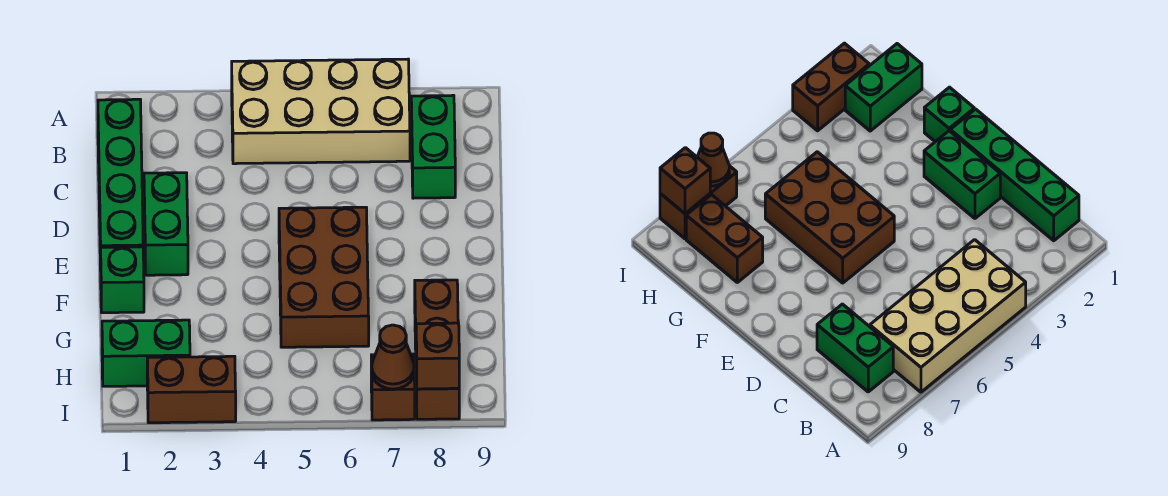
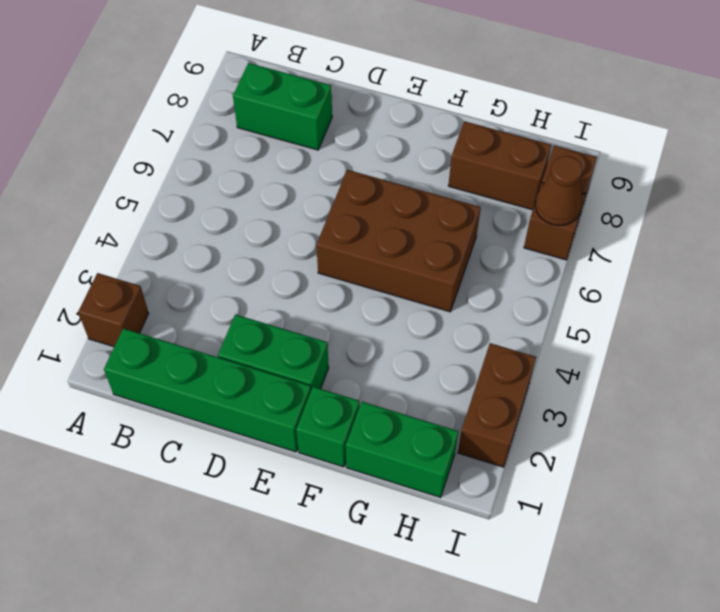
tan 2x4 brick [232,59,410,164] -> none
green 1x2 brick [102,320,190,386] -> green 1x2 brick turned to [346,402,459,498]
brown 1x1 brick [416,323,459,389] -> brown 1x1 brick moved to [78,273,149,347]

